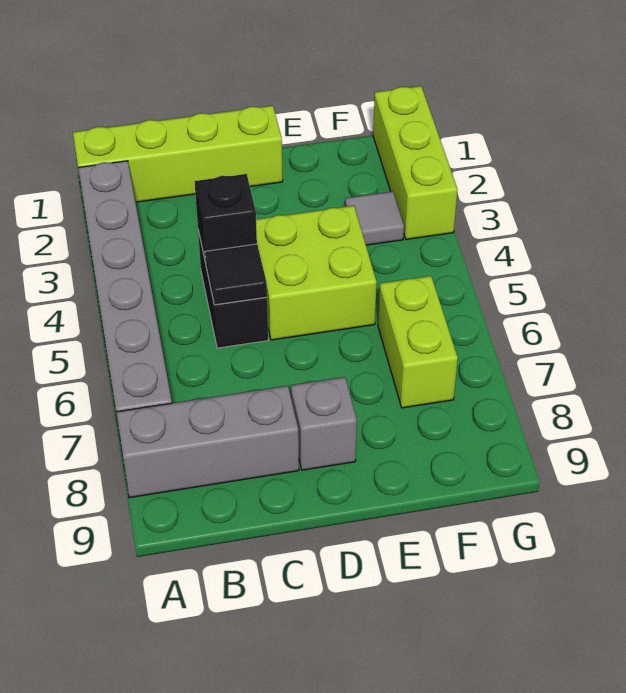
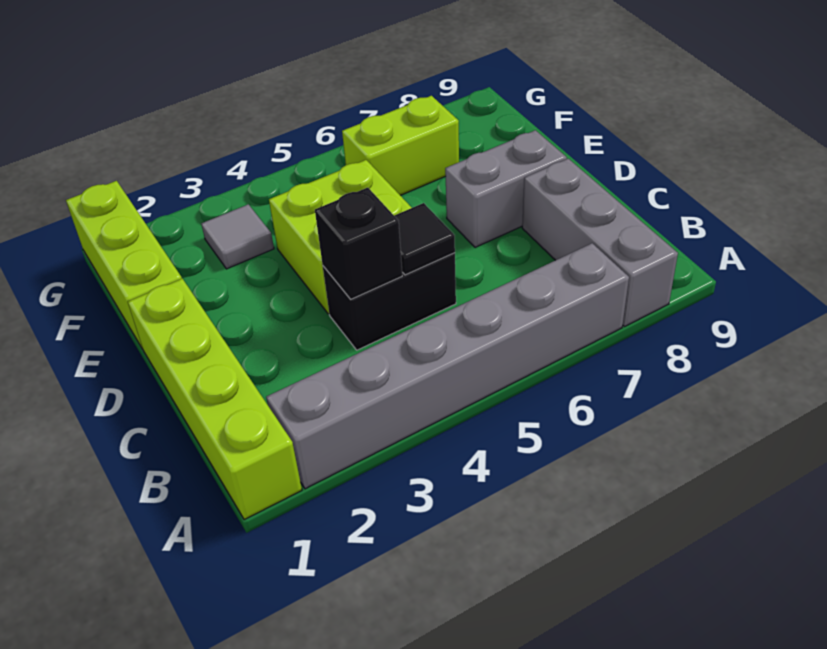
grey 1x1 brick [291,377,357,470] -> grey 1x2 brick [445,130,567,247]
lime 1x3 brick [373,86,458,240] -> lime 1x3 brick turned to [66,181,182,349]

